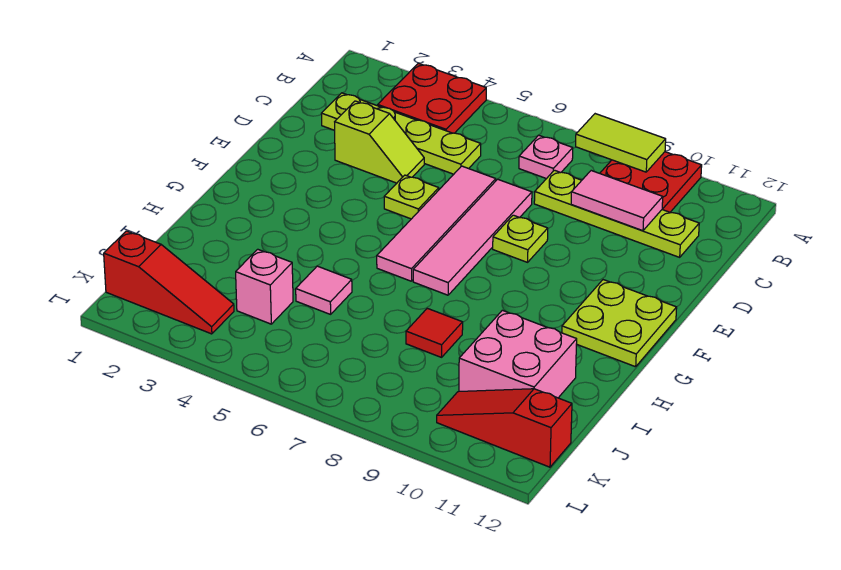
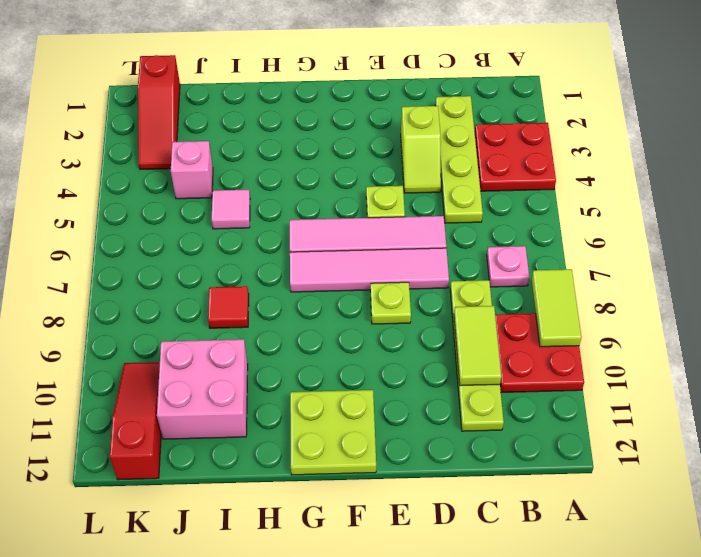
pink 1x2 tile [571,171,663,231] -> lime 1x2 tile [454,306,501,386]

